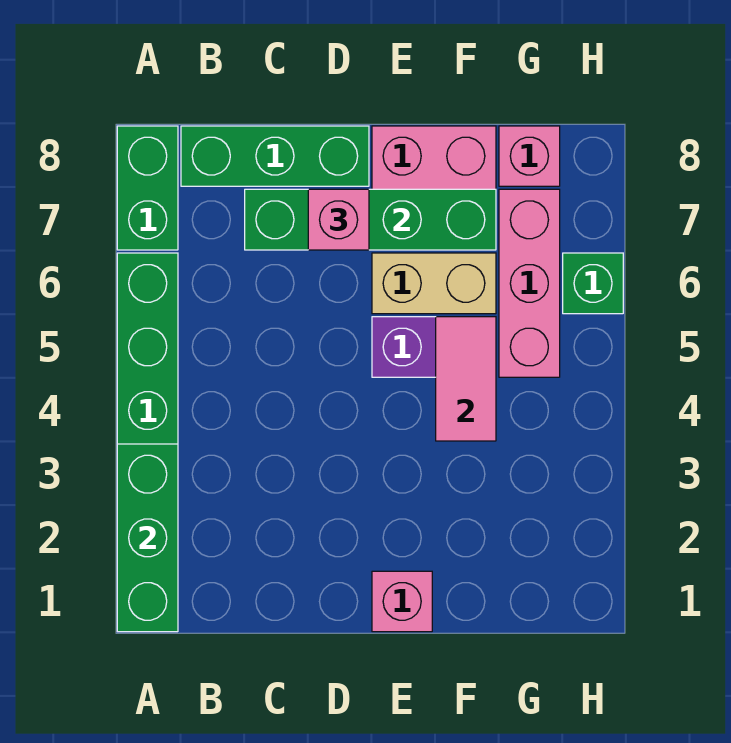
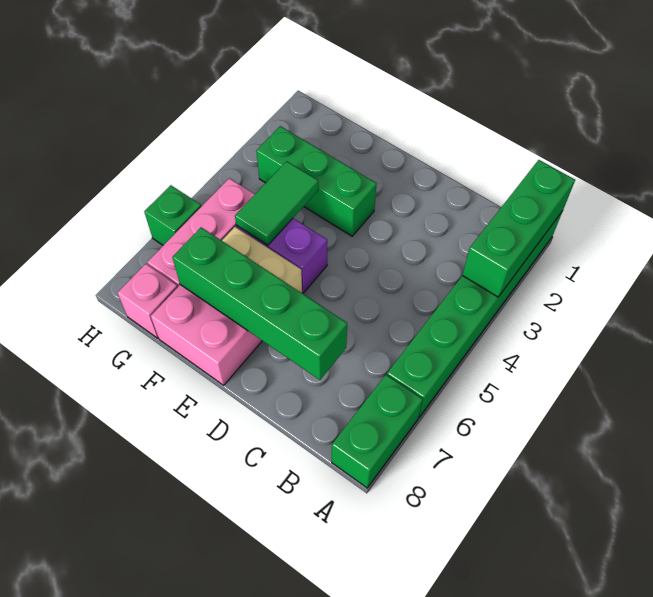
green 1x3 brick [181,126,369,186] -> green 1x3 brick moved to [256,126,376,236]
pink 1x1 brick [308,189,369,250] -> none
pink 1x1 brick [372,571,432,632] -> none
pink 1x2 tile [436,317,496,441] -> green 1x2 tile [235,161,319,245]

